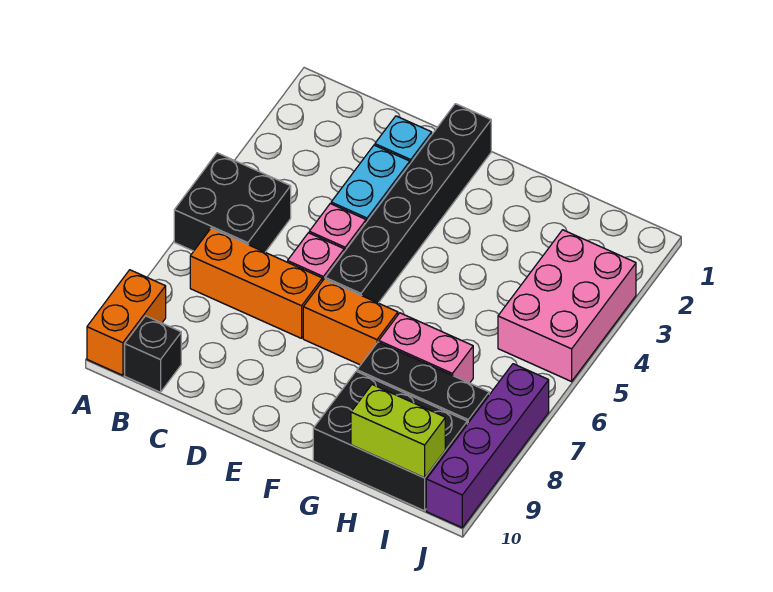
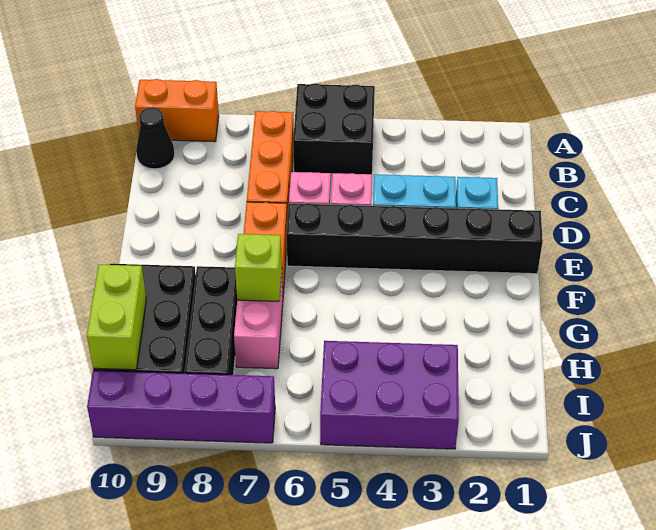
black 1x1 brick [125,316,181,392] -> black 1x1 cone [136,107,175,169]
none -> lime 1x1 brick [235,234,282,301]
pink 2x3 brick [498,230,636,382] -> purple 2x3 brick [320,341,459,449]

